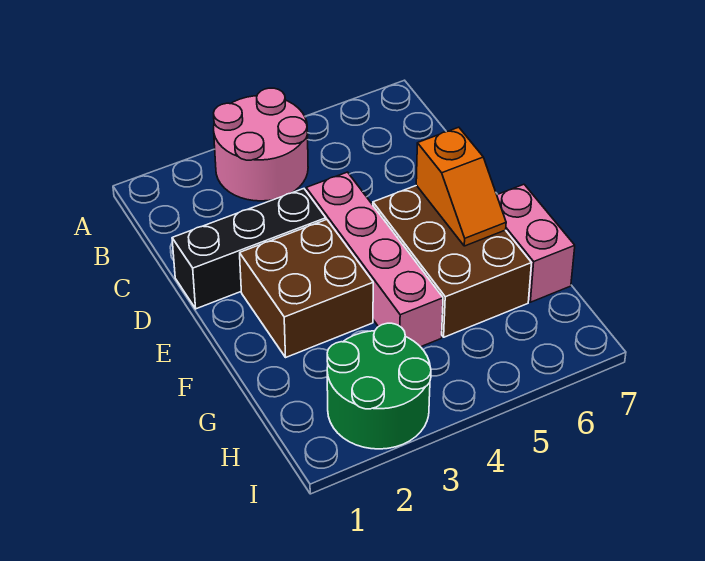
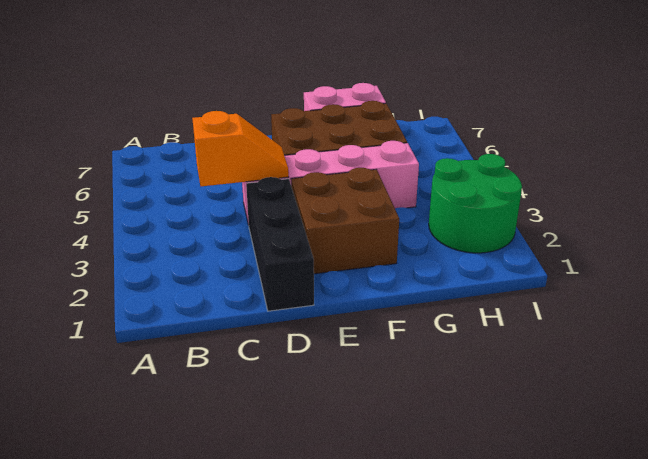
pink 2x2 round brick [214,88,308,201] -> none
orange 1x2 slope [416,127,506,246] -> orange 1x2 slope moved to [192,111,289,186]

